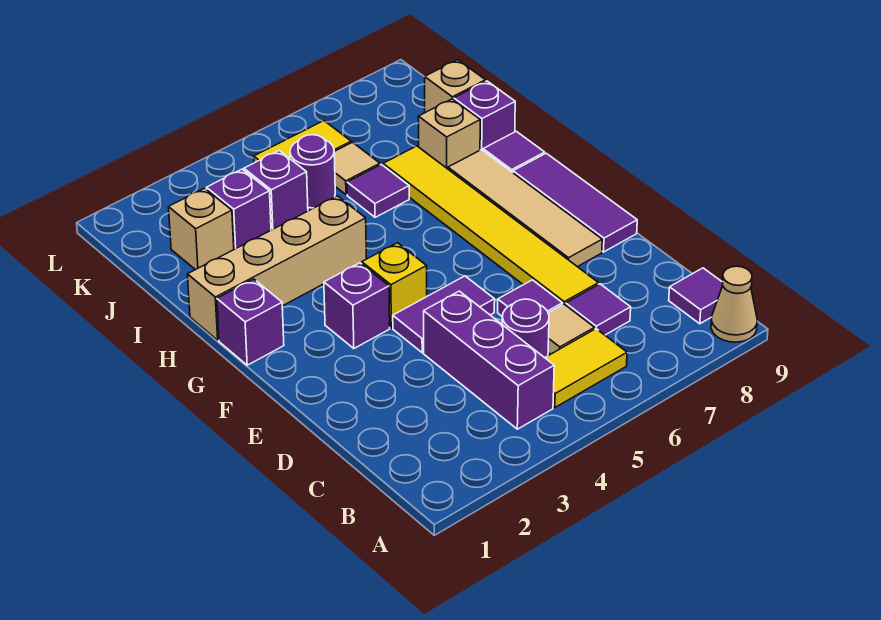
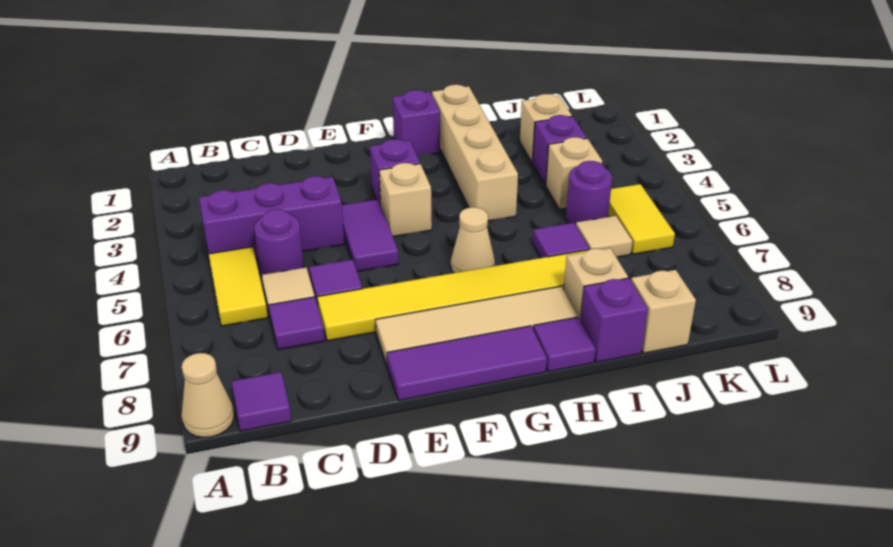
yellow 1x1 brick [362,243,427,328] -> tan 1x1 brick [379,163,432,237]
none -> tan 1x1 cone [451,207,495,273]
purple 1x1 brick [244,151,308,230] -> tan 1x1 brick [546,137,602,209]

